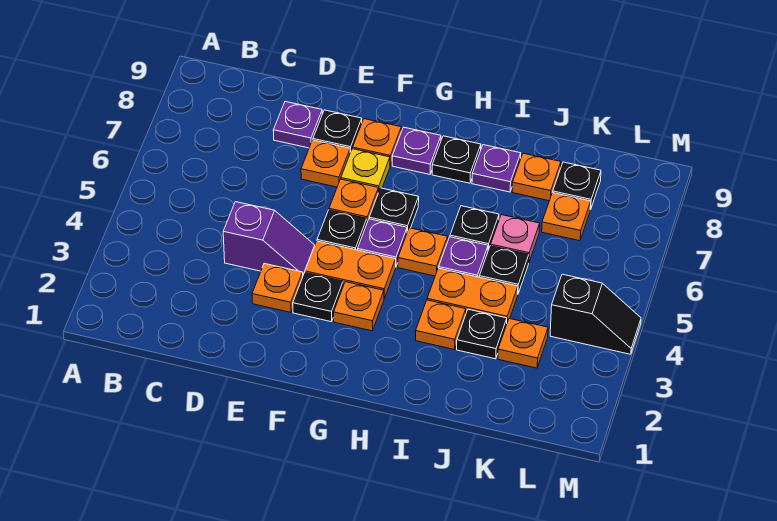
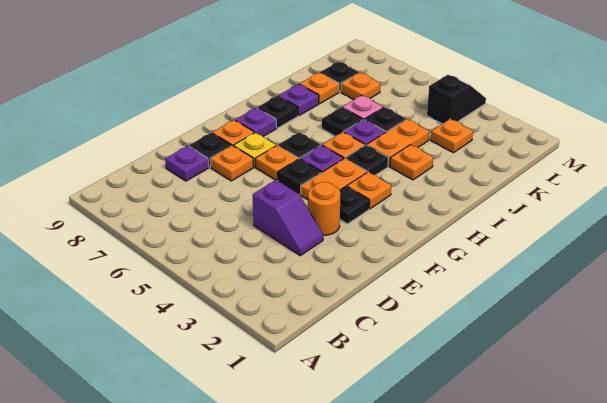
purple 1x2 slope [223,202,315,275] -> purple 1x2 slope turned to [253,180,323,256]
orange 1x1 plate [252,264,303,312] -> orange 1x1 round brick [308,182,340,235]
black 1x1 plate [457,309,507,359] -> black 1x1 plate moved to [346,145,388,175]

